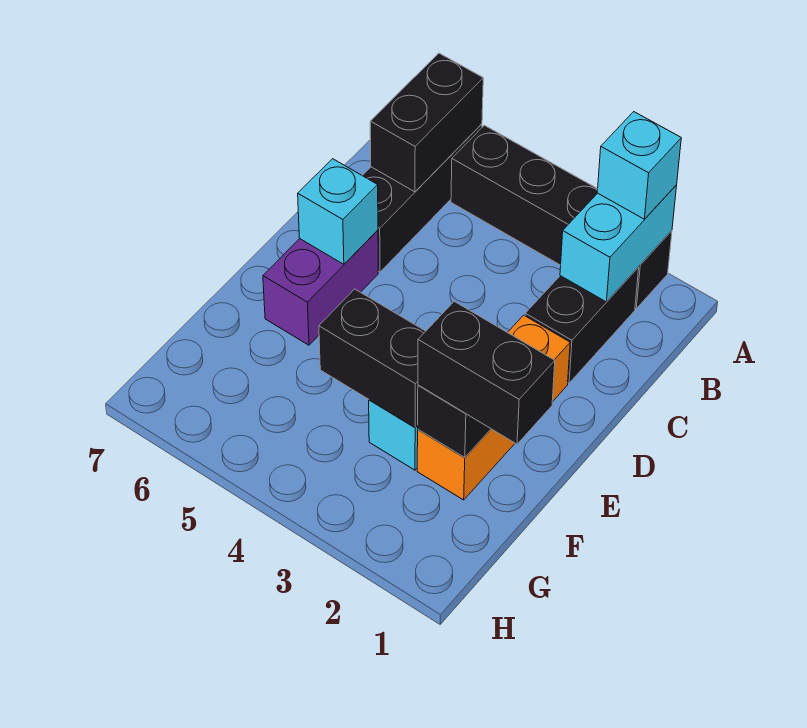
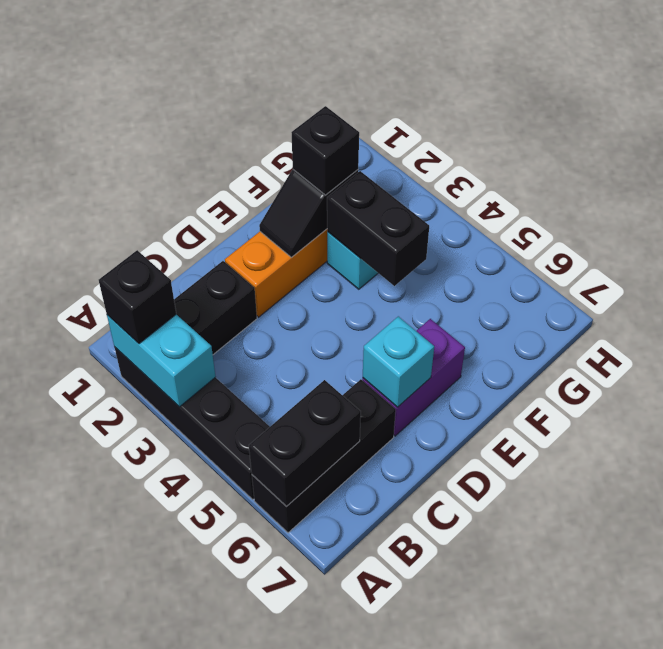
cyan 1x2 brick [560,185,677,302] -> cyan 1x2 brick turned to [107,315,215,407]
cyan 1x1 brick [597,112,681,219] -> black 1x1 brick [99,250,176,344]
black 1x2 brick [418,301,555,444] -> black 1x1 brick [291,106,359,195]

